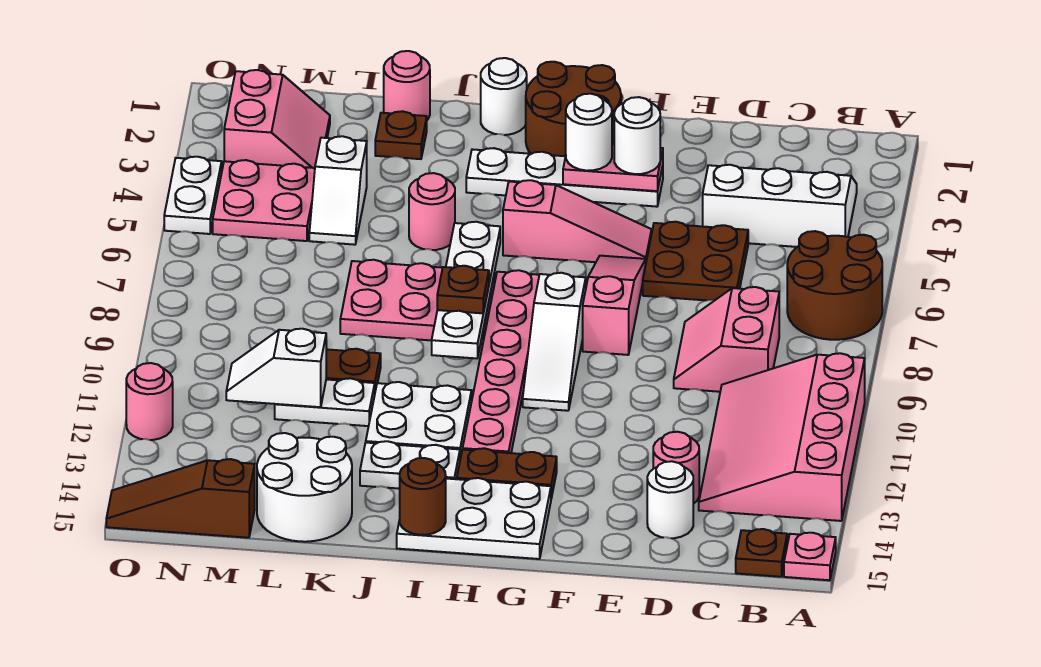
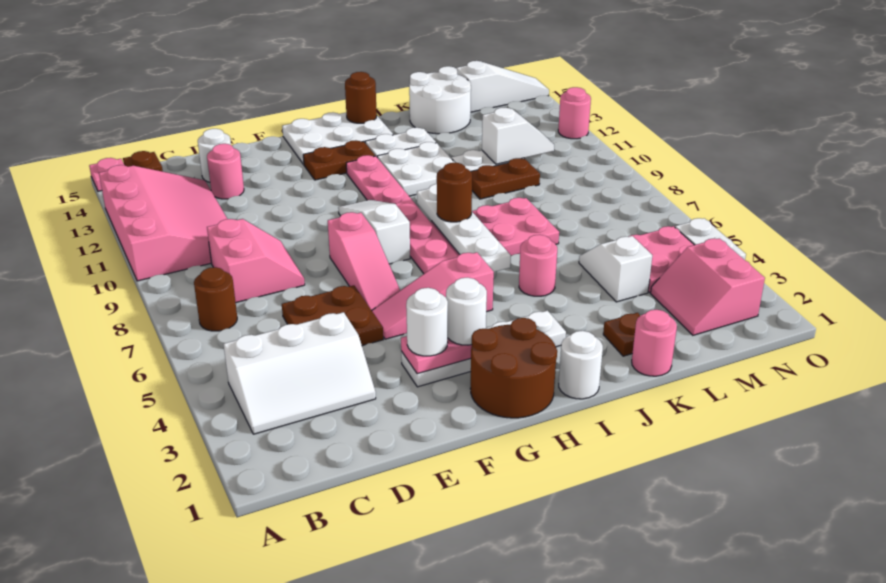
brown 2x2 round brick [787,231,882,340] -> brown 1x1 round brick [194,267,237,331]
brown 1x1 plate [437,266,489,313] -> brown 1x1 round brick [437,162,472,222]
brown 1x3 slope [106,459,255,538] -> white 1x3 slope [456,61,549,112]

